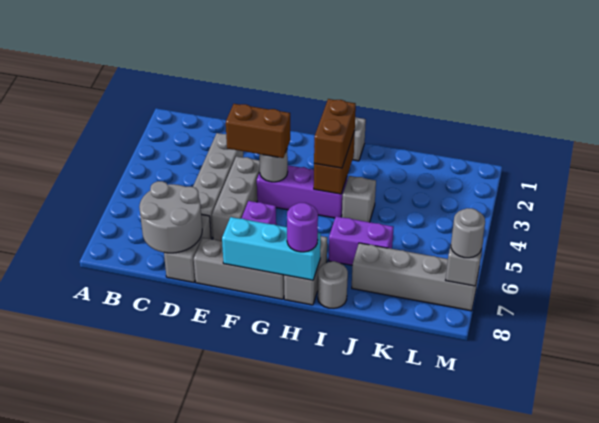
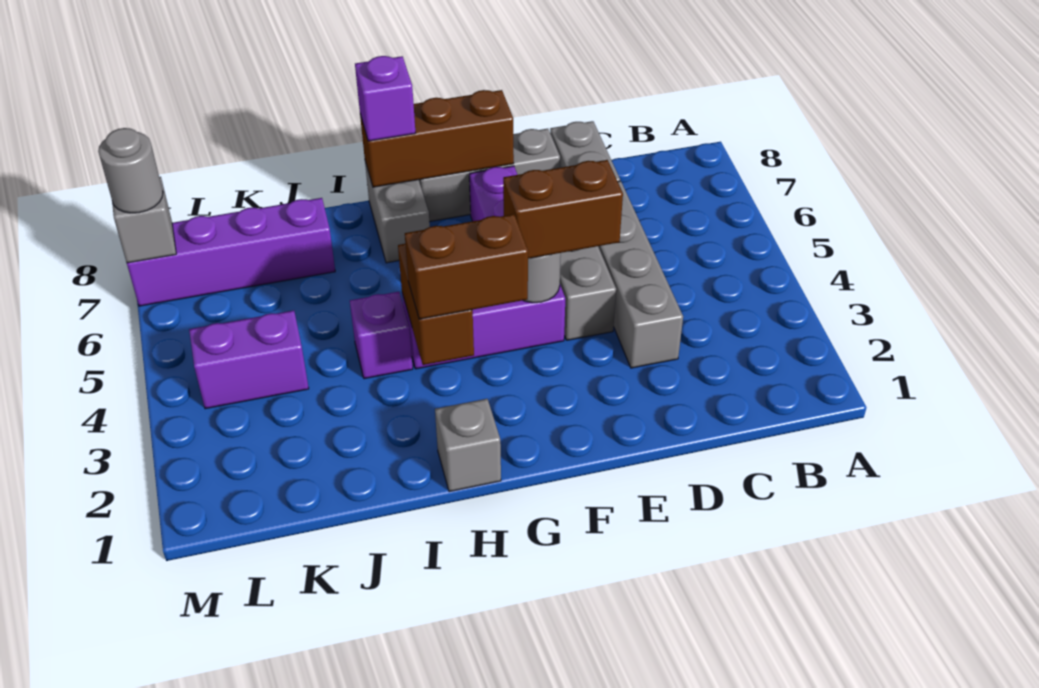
grey 2x2 round brick [139,181,202,253] -> none
cyan 1x3 brick [222,217,321,280] -> brown 1x3 brick [360,90,514,187]
brown 1x2 brick [314,99,356,168] -> brown 1x2 brick turned to [405,214,528,319]
purple 1x1 round brick [287,203,318,252] -> purple 1x1 brick [355,56,415,141]
grey 1x1 brick [342,176,376,222] -> purple 1x1 brick [350,292,413,379]
purple 1x2 brick [329,216,394,265] -> purple 1x2 brick moved to [189,310,309,409]
grey 1x1 round brick [318,261,348,308] -> none
grey 1x4 brick [352,243,479,311] -> purple 1x4 brick [127,198,335,306]

